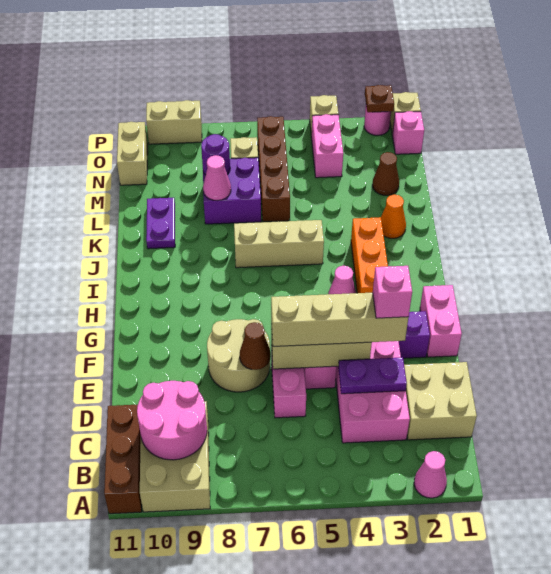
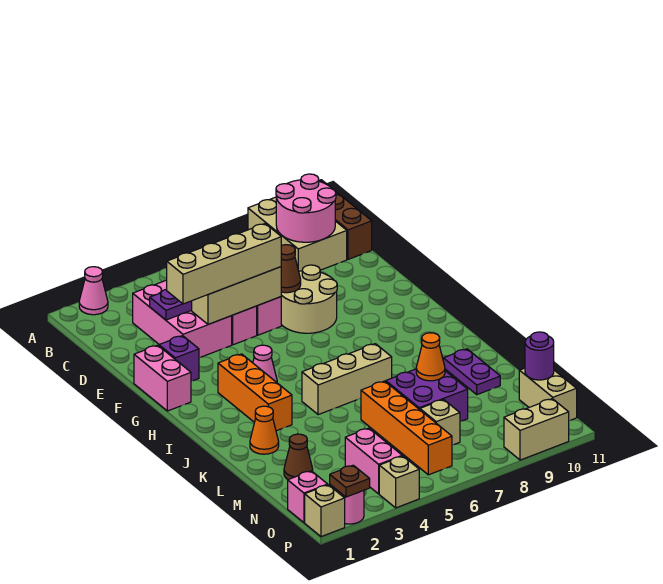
tan 2x2 brick [404,362,477,440] -> none
pink 1x1 brick [373,266,412,318] -> none
brown 1x4 brick [257,116,290,222] -> orange 1x4 brick [361,381,452,475]
pink 1x1 cone [203,155,231,201] -> orange 1x1 cone [416,333,445,381]
purple 1x1 round brick [201,134,230,175] -> purple 1x1 round brick moved to [525,332,554,380]

